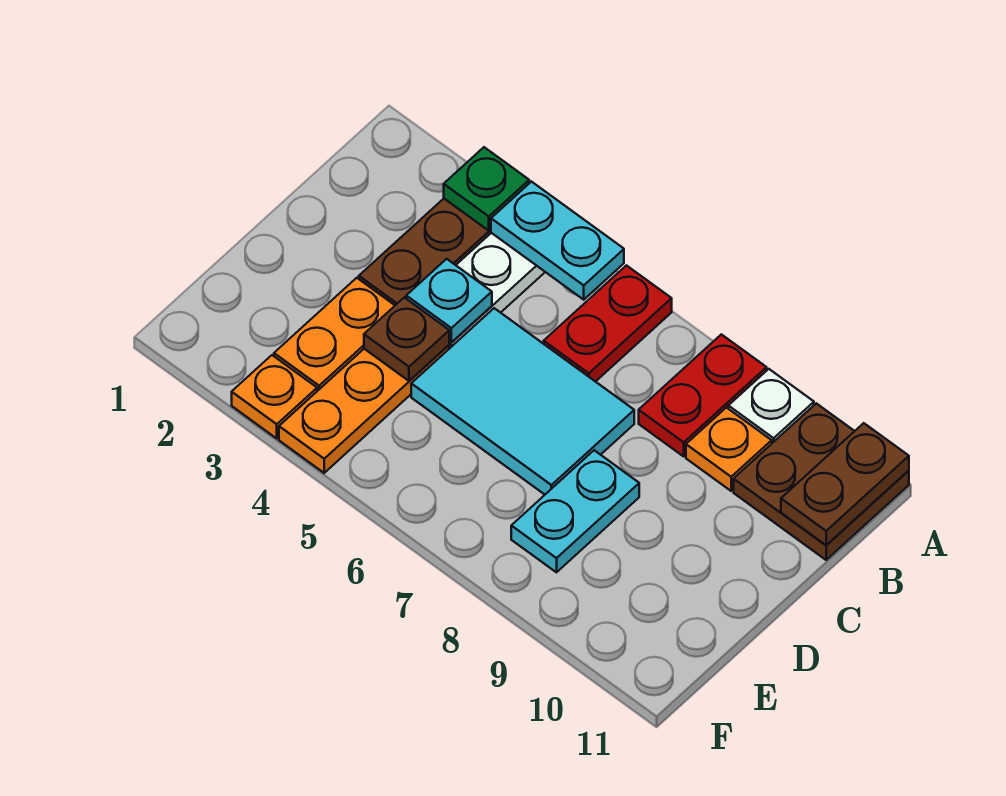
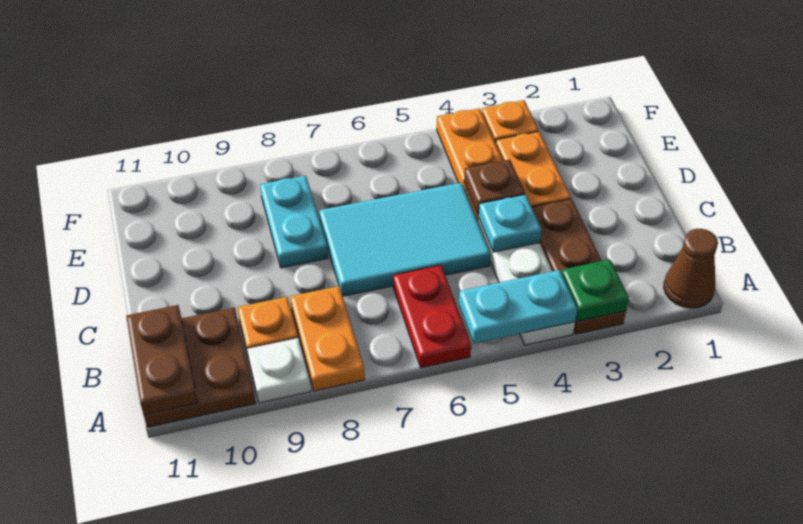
none -> brown 1x1 cone [664,229,718,308]
red 1x2 plate [639,334,767,456] -> orange 1x2 plate [290,286,365,391]

